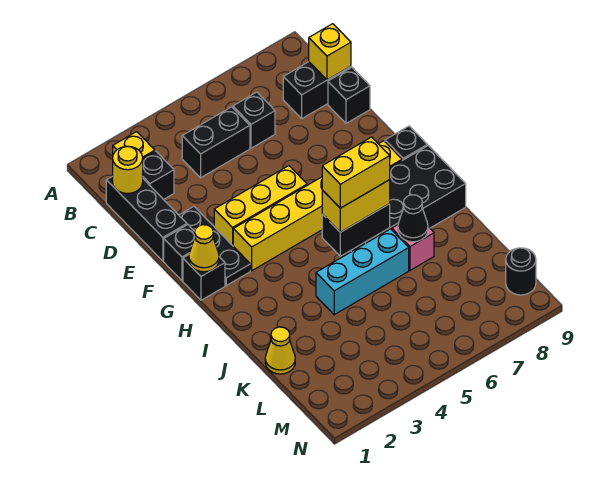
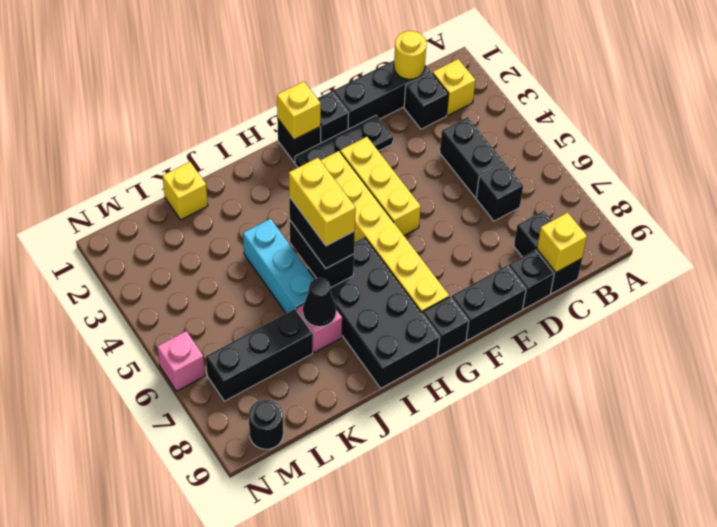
none -> black 1x2 brick [451,266,526,340]
yellow 1x1 cone [189,225,219,272] -> yellow 1x1 brick [277,81,321,140]
yellow 1x2 brick [322,180,390,232] -> black 1x2 brick [289,197,355,268]
yellow 1x1 cone [265,327,295,374] -> yellow 1x1 brick [163,162,208,220]
none -> black 1x3 brick [206,309,313,401]
none -> pink 1x1 brick [157,331,205,391]

